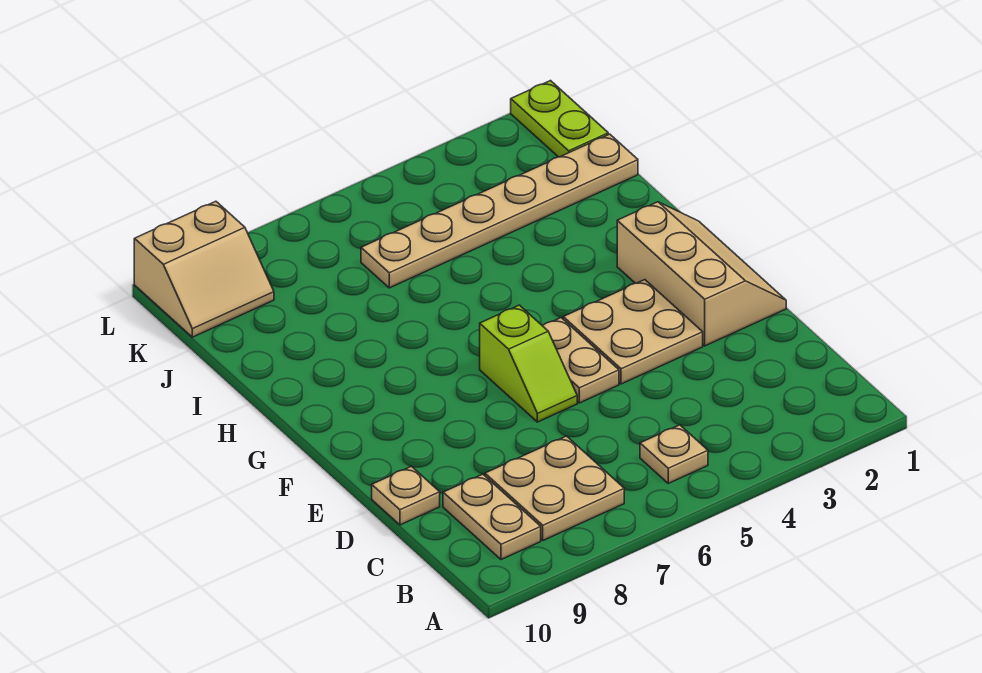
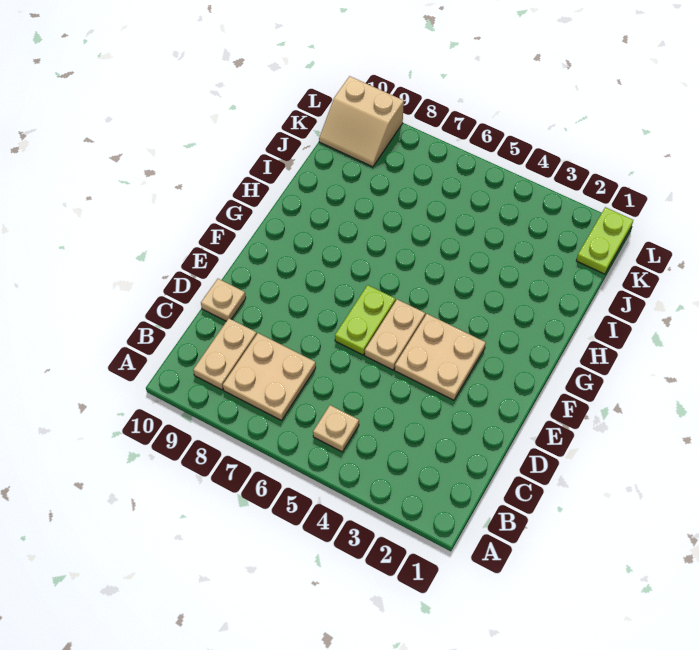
tan 2x3 slope [617,202,786,346] -> none
lime 1x2 slope [480,305,577,422] -> lime 1x2 plate [335,285,395,355]
tan 1x6 plate [361,134,638,288] -> none

